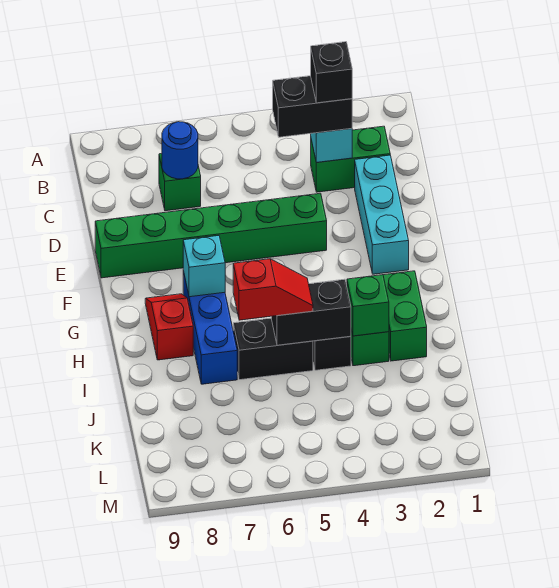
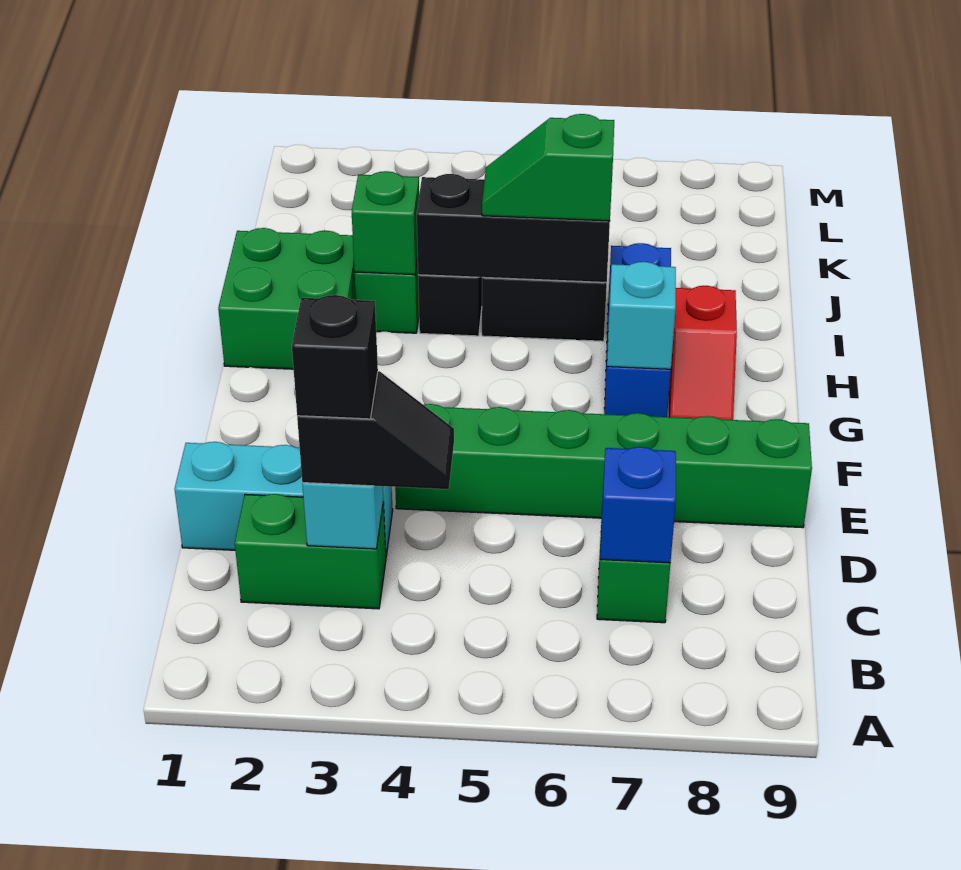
black 1x2 brick [273,76,352,137] -> black 1x2 slope [297,371,454,489]
blue 1x1 round brick [162,122,198,179] -> blue 1x1 brick [600,447,676,563]
cyan 1x3 brick [355,155,409,274] -> cyan 1x3 brick turned to [175,442,393,556]
green 1x2 brick [383,271,427,361] -> green 2x2 brick [218,228,356,369]
black 1x2 brick [271,279,351,345] -> black 1x3 brick [417,174,610,283]
red 1x2 slope [233,259,313,320] -> green 1x2 slope [482,114,614,221]

